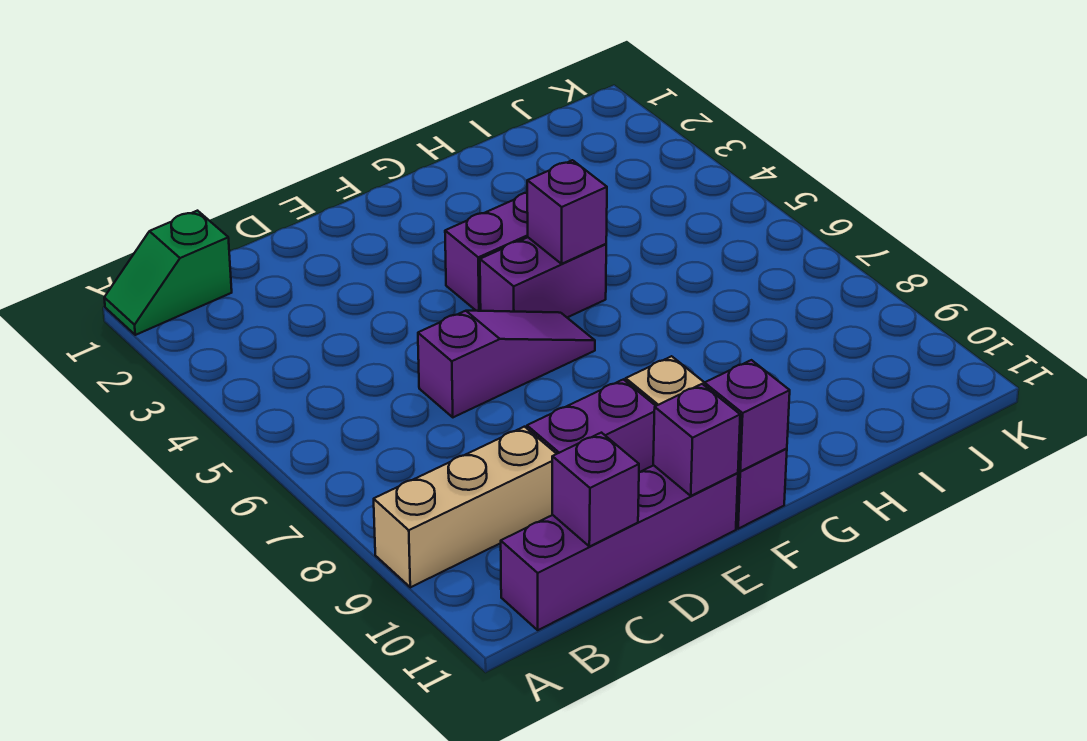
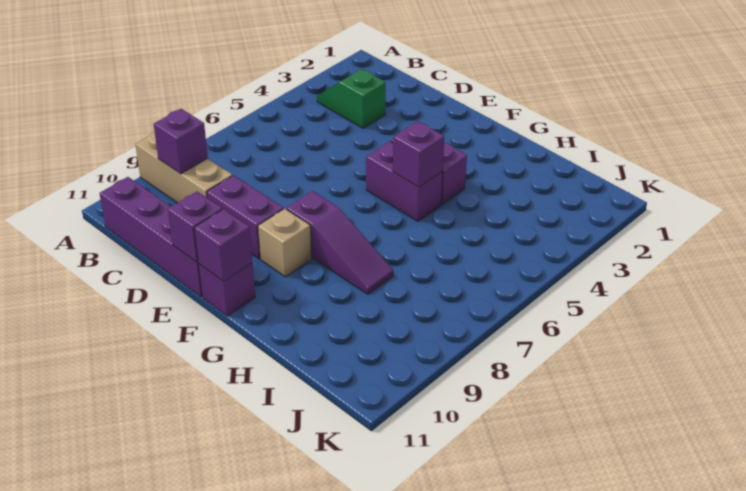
green 1x2 slope [104,211,232,335] -> green 1x2 slope moved to [317,69,386,128]
purple 1x1 brick [552,433,639,547] -> purple 1x1 brick moved to [154,109,208,174]
purple 1x3 slope [418,311,595,417] -> purple 1x3 slope moved to [286,191,393,294]

